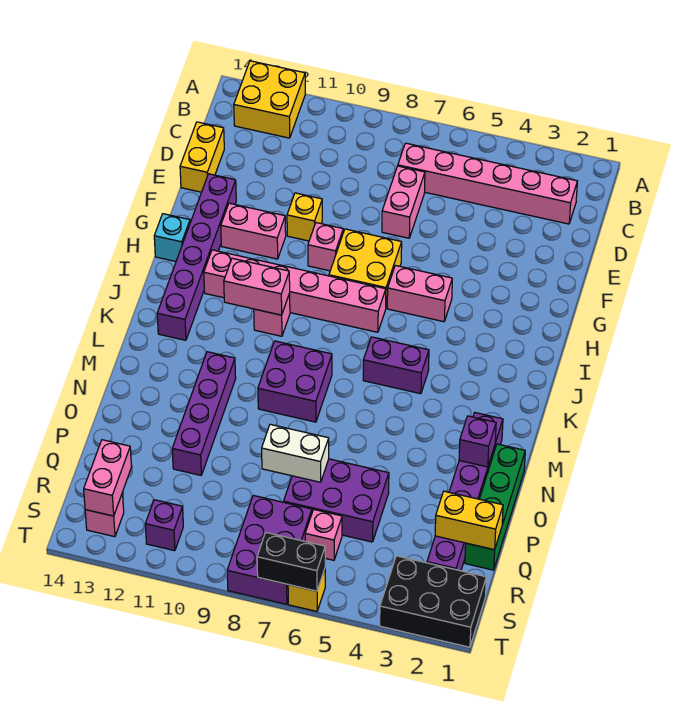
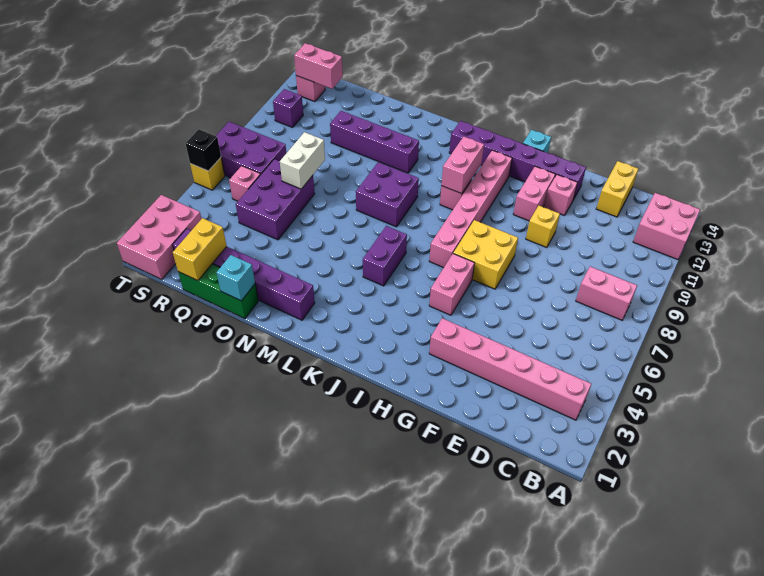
yellow 2x2 brick [234,61,305,138] -> pink 2x2 brick [633,193,700,260]
pink 1x6 brick [398,143,577,224] -> pink 1x6 brick turned to [429,318,591,420]
pink 1x2 brick [382,166,425,238] -> pink 1x2 brick moved to [576,267,637,320]
yellow 1x2 brick [180,122,224,192] -> yellow 1x2 brick turned to [596,161,638,217]
pink 1x1 brick [308,223,343,271] -> pink 1x1 brick moved to [544,175,578,216]
green 1x4 brick [465,444,525,570] -> green 1x3 brick [178,264,258,319]
purple 1x1 brick [459,416,496,467] -> none
none -> cyan 1x1 brick [216,255,255,301]
black 2x3 brick [380,556,486,647] -> pink 2x3 brick [117,195,201,279]
black 1x2 brick [257,533,325,591] -> black 1x1 brick [186,129,221,171]

